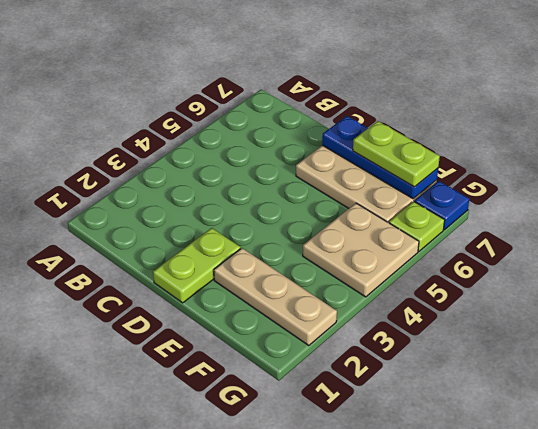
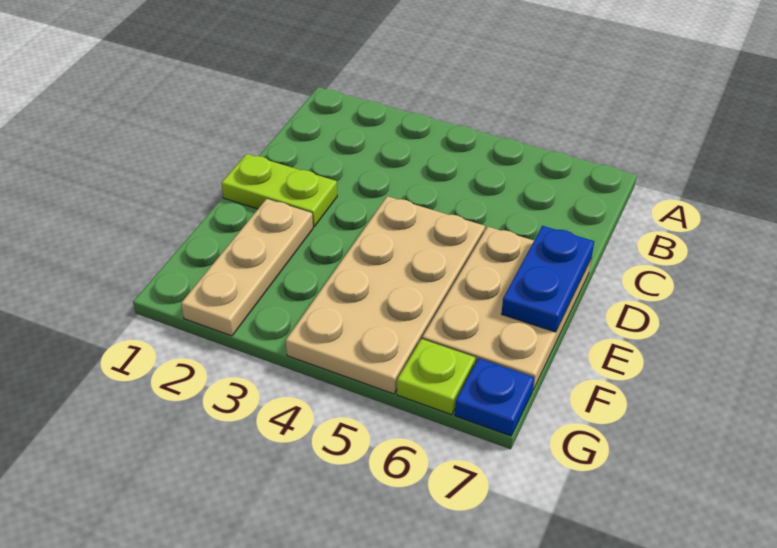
blue 1x3 plate [322,116,438,199] -> blue 1x2 plate [501,226,594,332]
lime 1x2 plate [353,121,440,187] -> none
tan 2x2 plate [303,203,419,297] -> tan 2x4 plate [286,196,485,394]

